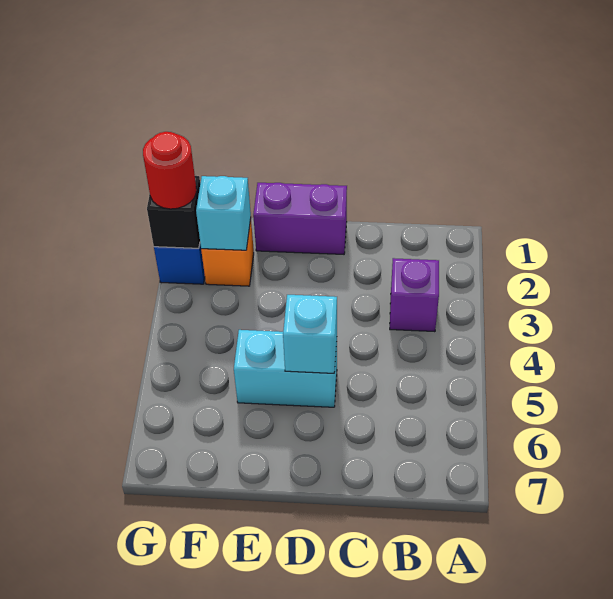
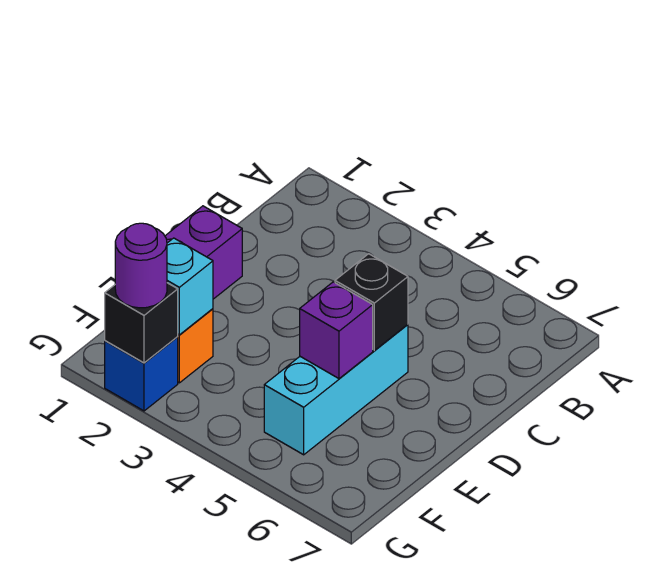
purple 1x1 brick [390,258,439,332] -> purple 1x1 brick moved to [300,282,373,379]
cyan 1x2 brick [234,330,337,407] -> cyan 1x3 brick [264,324,408,455]
cyan 1x1 brick [283,295,337,373] -> black 1x1 brick [335,254,408,350]
red 1x1 round brick [143,132,196,209] -> purple 1x1 round brick [115,223,167,308]

